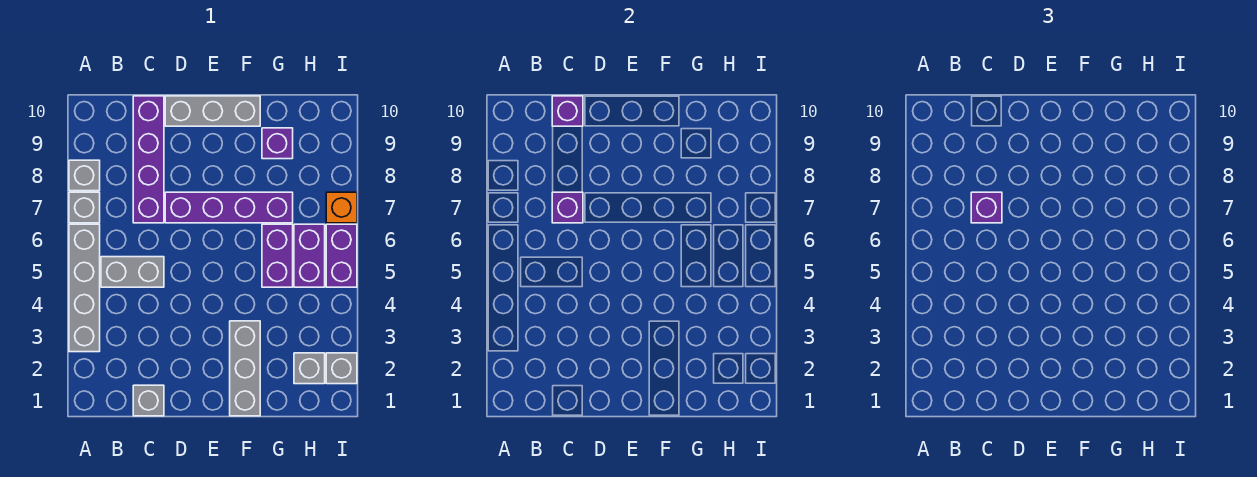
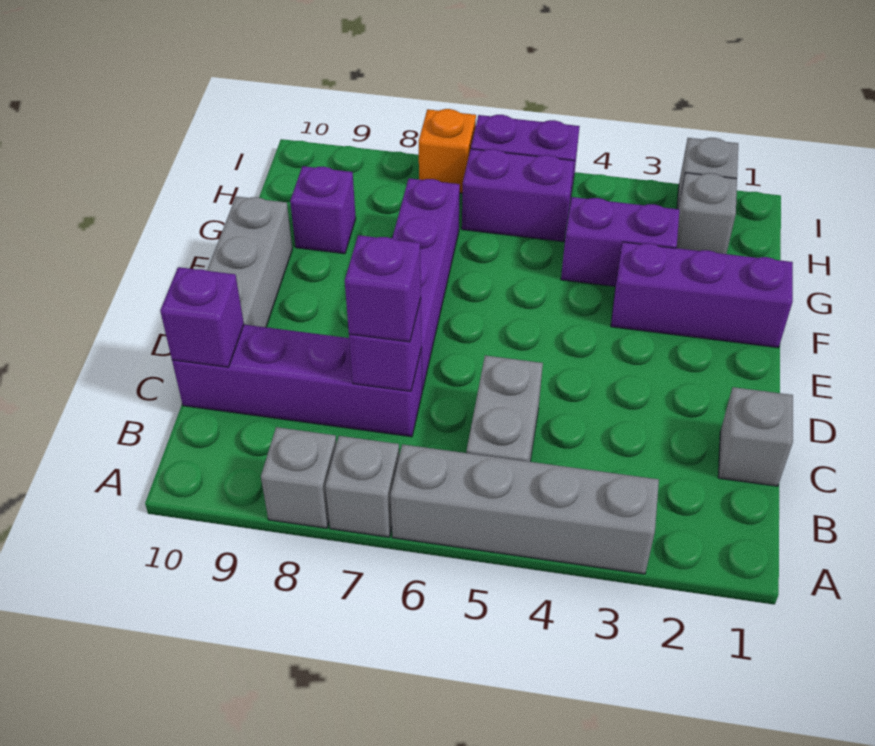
grey 1x3 brick [230,321,260,416] -> purple 1x3 brick [611,242,793,348]
purple 1x2 brick [262,224,293,287] -> purple 1x2 brick moved to [561,197,679,286]

